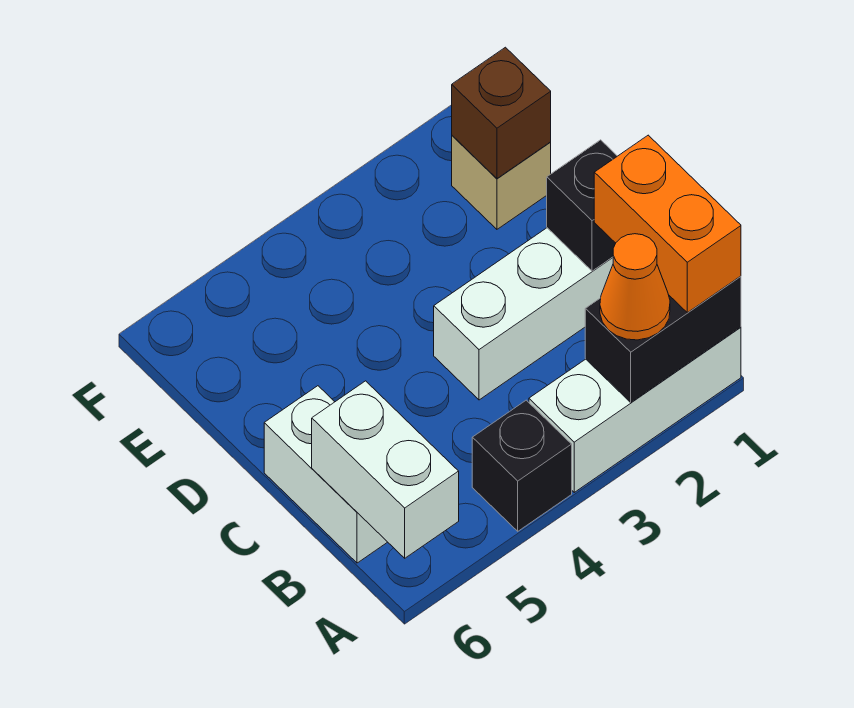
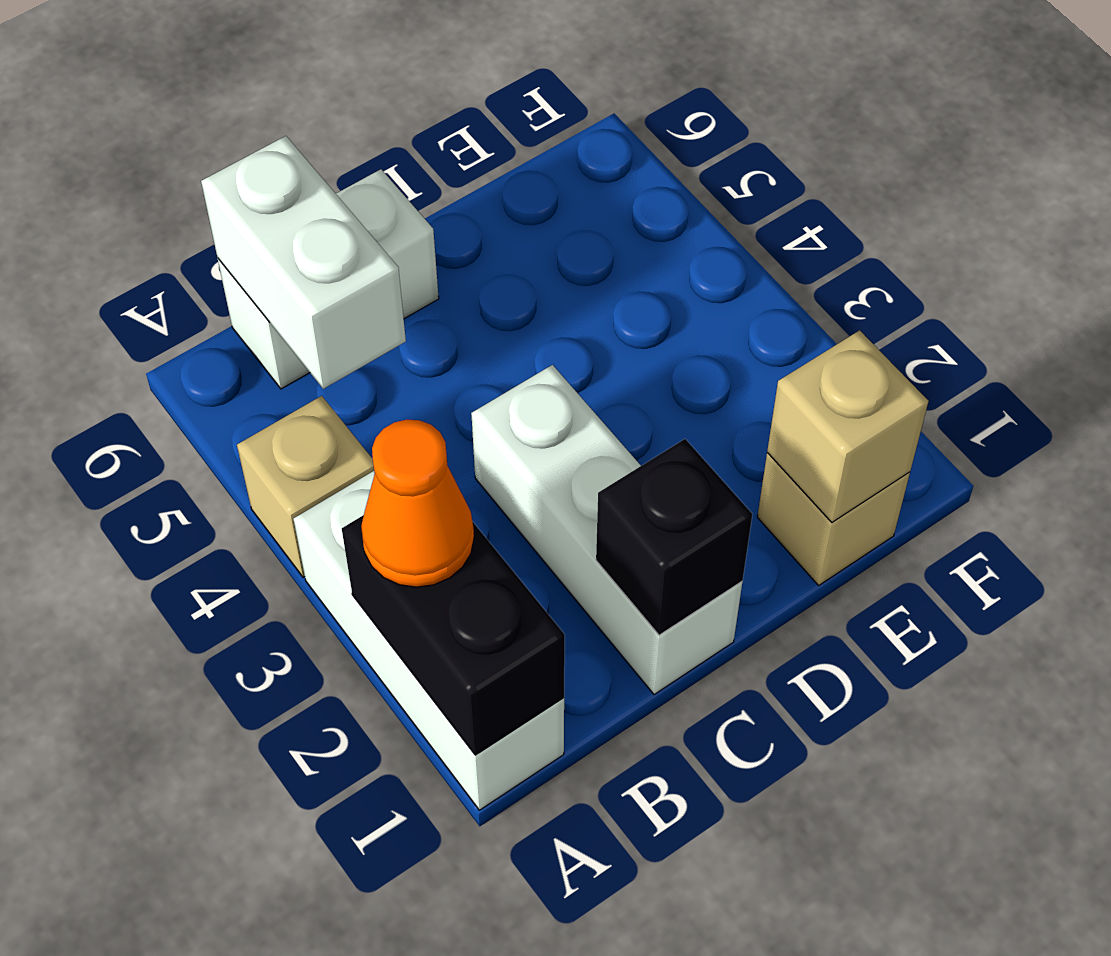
orange 1x2 brick [594,135,741,313] -> none
black 1x1 brick [472,400,572,531] -> tan 1x1 brick [237,396,374,577]
white 1x2 brick [312,381,459,558] -> white 1x2 brick turned to [201,136,406,389]
brown 1x1 brick [452,47,551,178] -> tan 1x1 brick [767,330,928,522]

